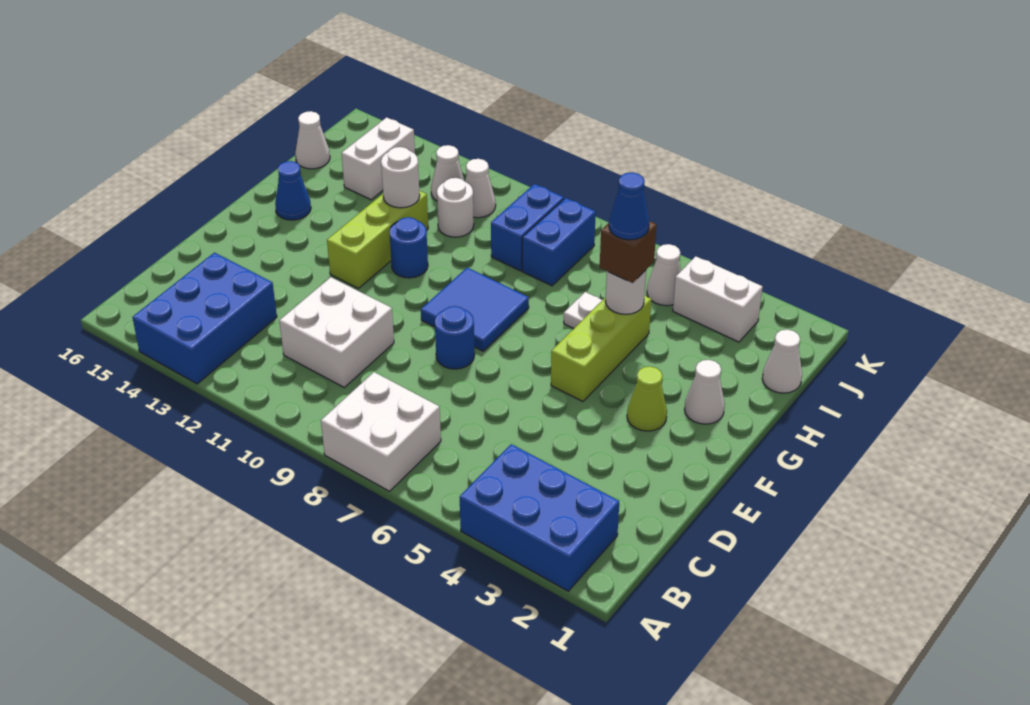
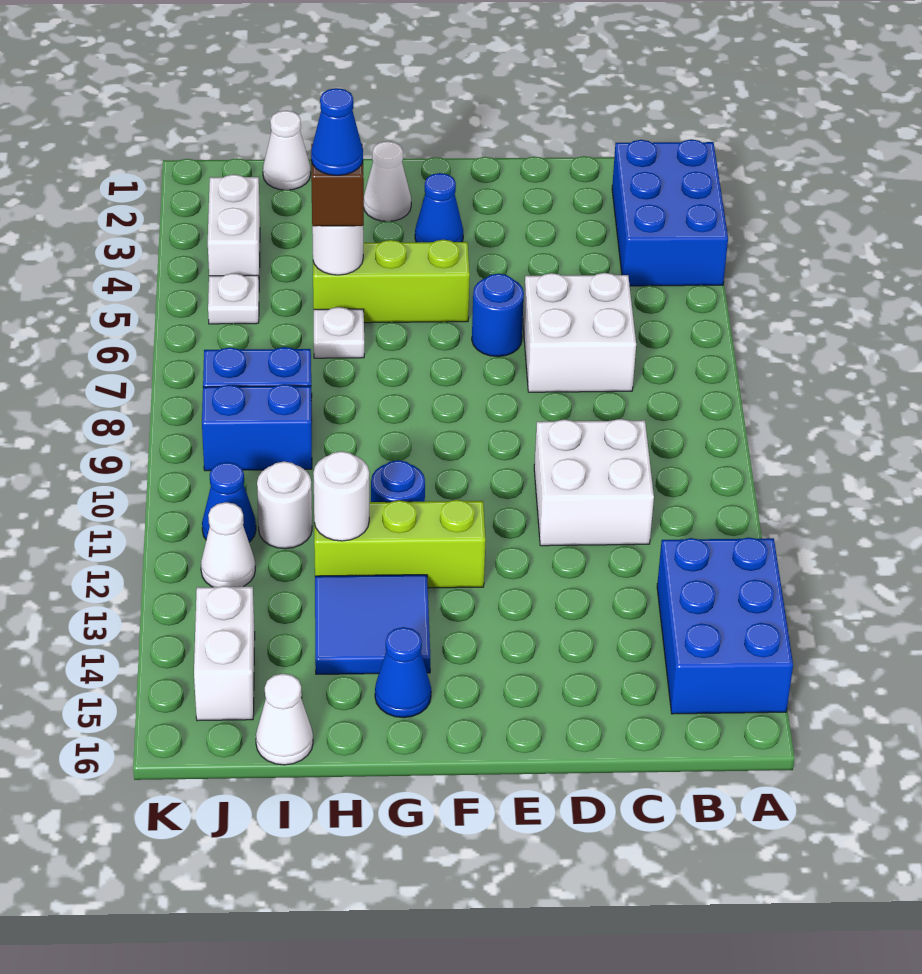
white 2x2 brick [321,372,441,491] -> white 2x2 brick moved to [523,273,636,392]
blue 2x3 brick [132,253,277,384] -> blue 2x3 brick turned to [657,537,793,714]
blue 1x1 round brick [435,306,475,369] -> blue 1x1 round brick moved to [472,274,524,357]
lime 1x1 cone [627,366,667,431] -> blue 1x1 cone [415,173,463,242]
blue 2x2 tile [421,268,529,351] -> blue 2x2 tile moved to [315,575,430,674]
white 1x2 brick [342,117,415,200] -> white 1x2 brick turned to [194,586,255,721]
white 1x1 cone [647,244,681,306] -> white 1x1 plate [208,273,259,324]
white 1x1 cone [465,159,496,218] -> blue 1x1 cone [202,462,256,542]

